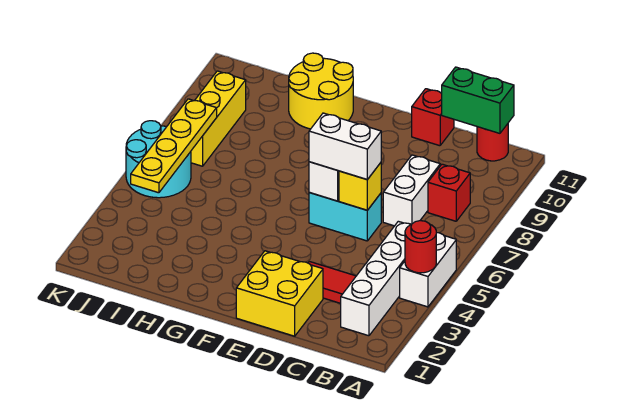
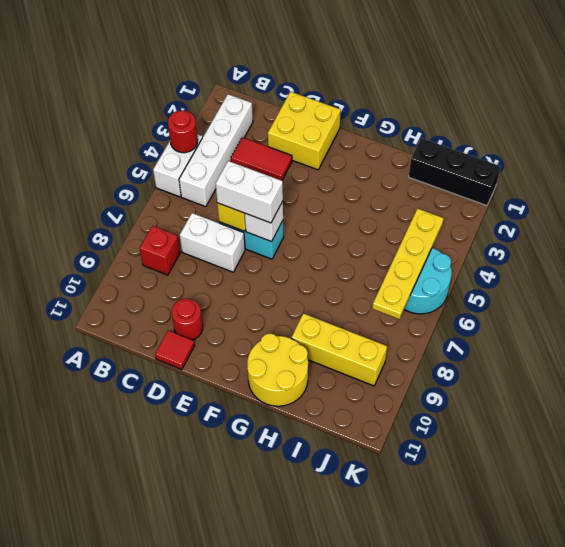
red 1x1 round brick [477,124,508,161] -> red 1x1 round brick moved to [172,299,203,340]
green 1x2 brick [442,67,514,133] -> none
white 1x2 brick [383,155,440,226] -> white 1x2 brick turned to [180,213,245,272]
red 1x1 brick [412,89,454,146] -> red 1x1 tile [155,331,195,370]
none -> black 1x3 brick [409,138,501,206]
yellow 1x3 brick [191,71,246,166] -> yellow 1x3 brick turned to [291,313,387,386]

